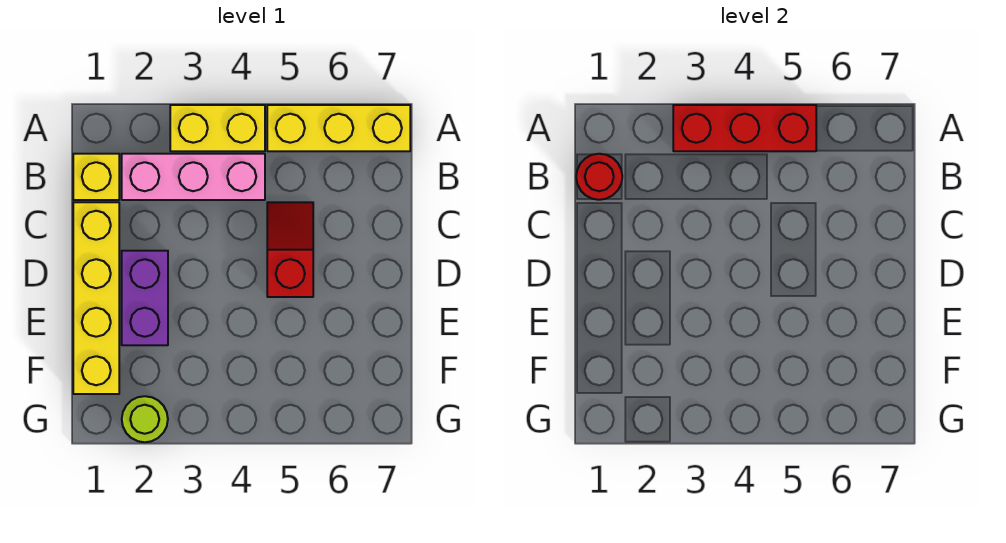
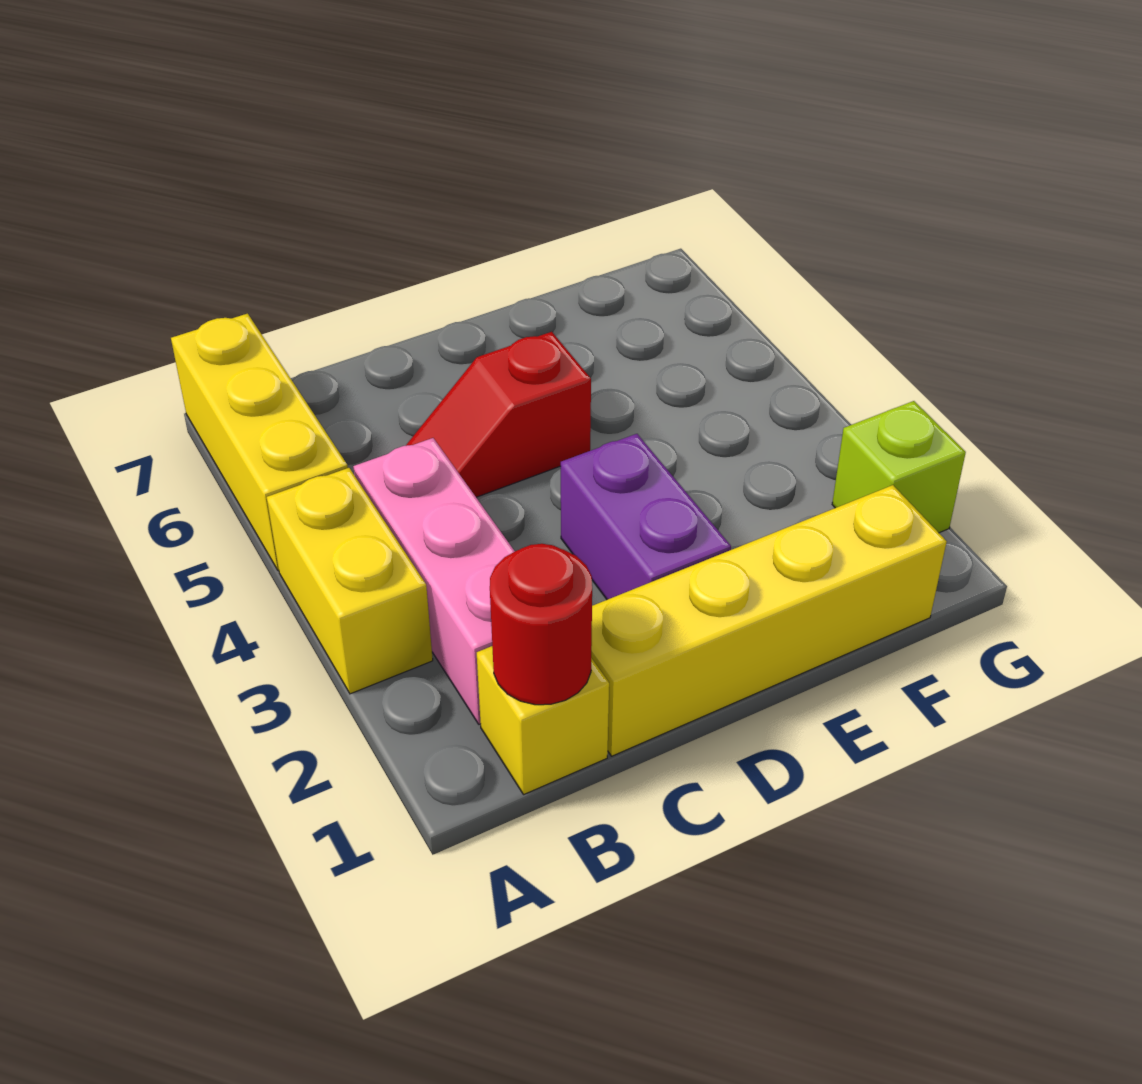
red 1x3 brick [673,105,816,151] -> none
purple 1x2 brick [122,251,168,345] -> purple 1x2 brick turned to [561,434,731,600]
lime 1x1 round brick [122,396,168,442] -> lime 1x1 brick [832,401,966,533]

